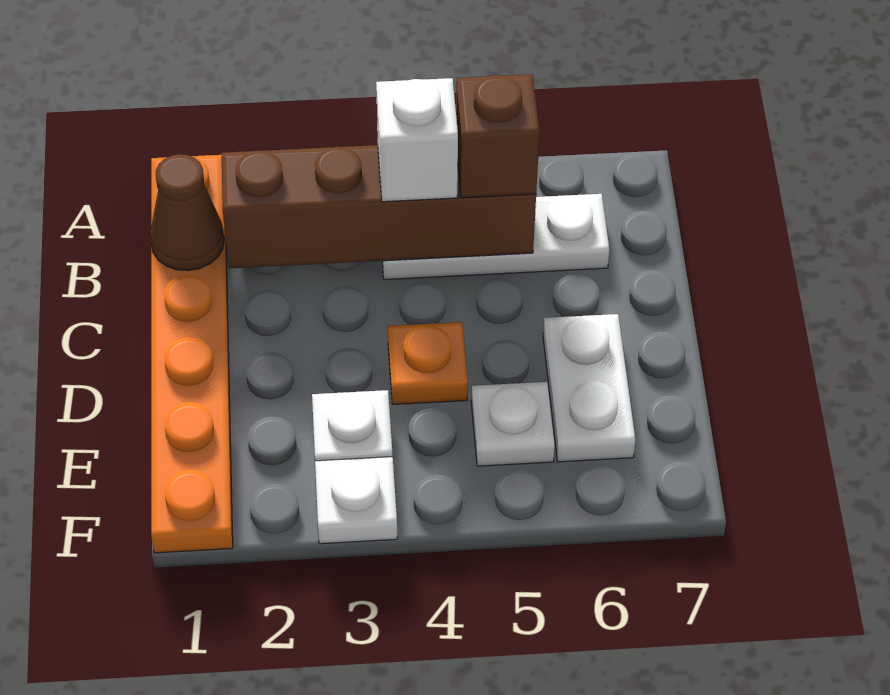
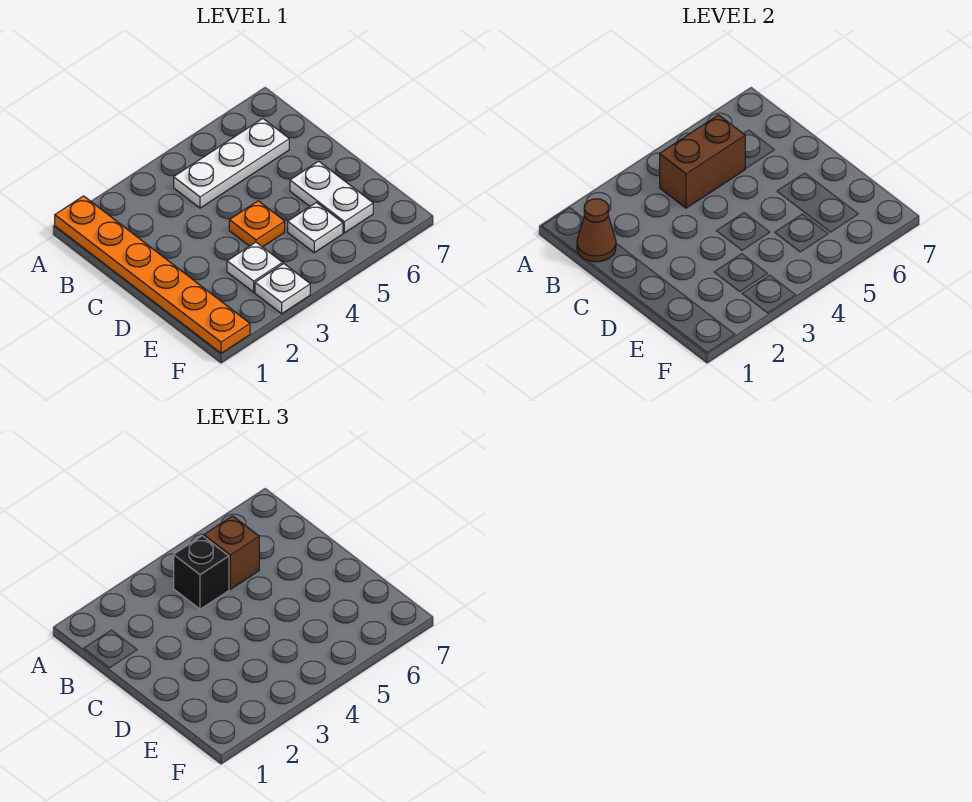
brown 1x4 brick [222,145,536,268] -> brown 1x2 brick [660,115,745,208]
white 1x1 brick [376,78,458,202] -> black 1x1 brick [174,536,229,609]

